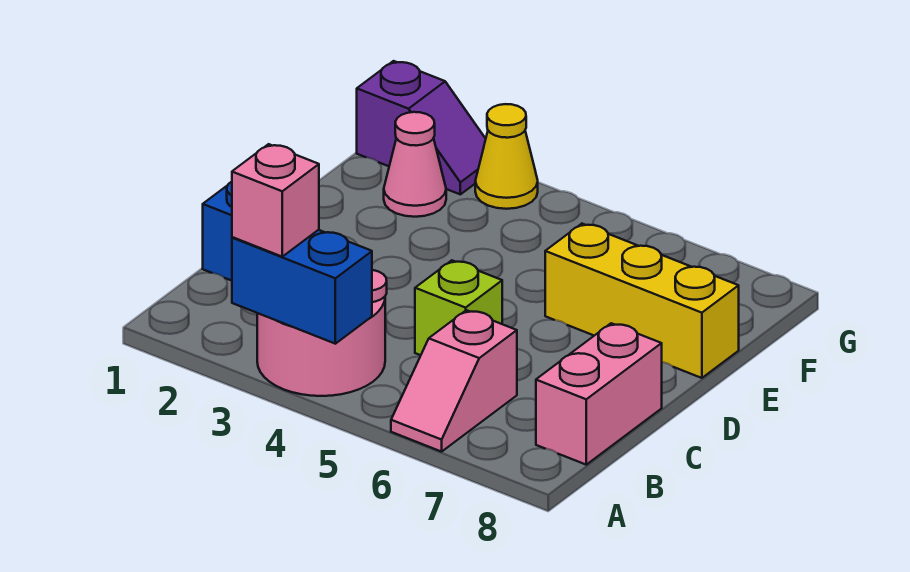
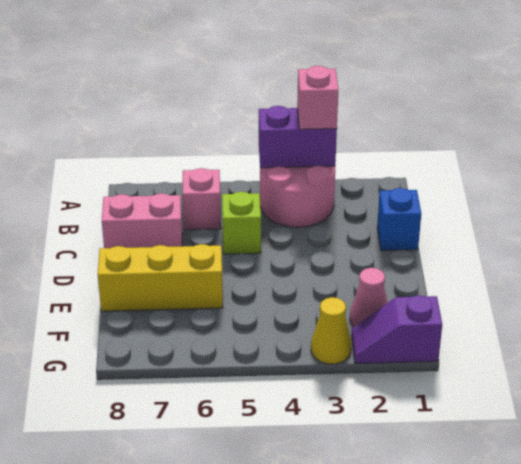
blue 1x2 brick [232,230,372,344] -> purple 1x2 brick [259,106,337,168]
pink 1x2 brick [536,323,662,465] -> pink 1x2 brick turned to [102,193,182,248]

